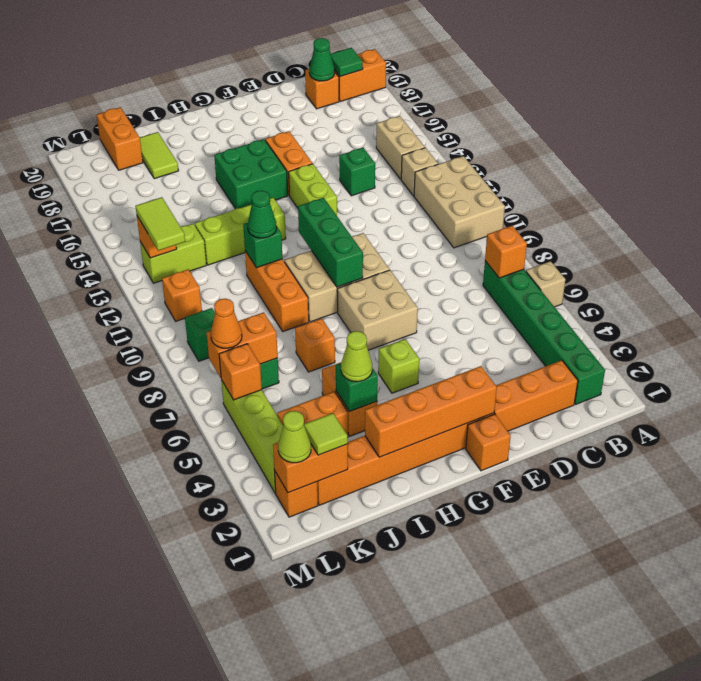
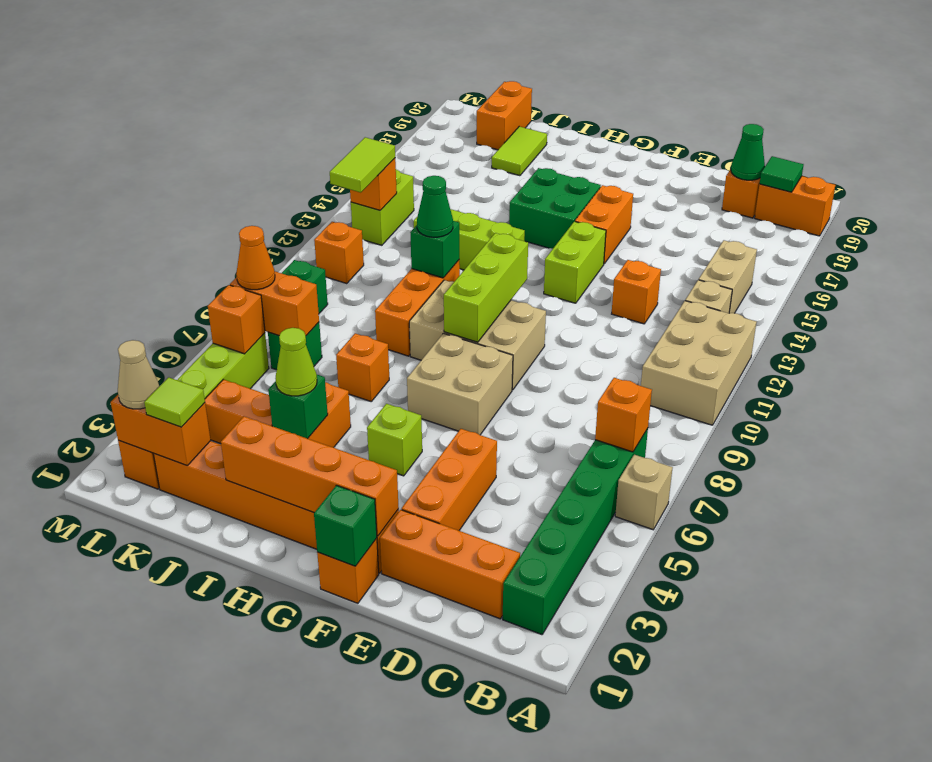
none -> orange 1x1 brick [612,260,661,324]
green 1x1 brick [339,148,375,196] -> green 1x1 brick moved to [314,485,377,566]
none -> orange 1x3 brick [402,429,497,531]
green 1x3 brick [298,198,363,287] -> lime 1x3 brick [444,233,528,342]
lime 1x2 brick [140,224,206,283] -> lime 1x2 brick turned to [351,170,414,245]
lime 1x1 cone [278,411,311,463] -> tan 1x1 cone [118,340,159,409]

